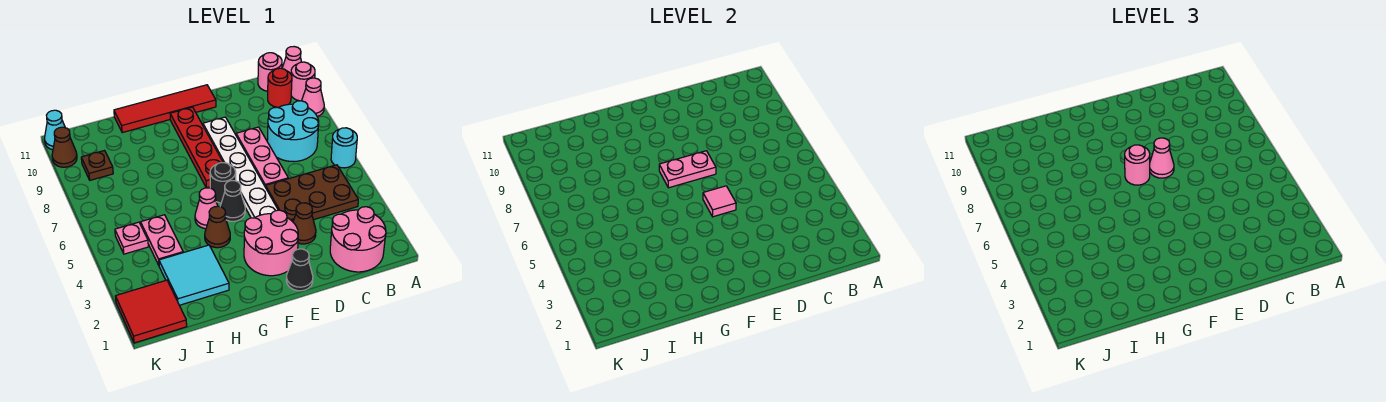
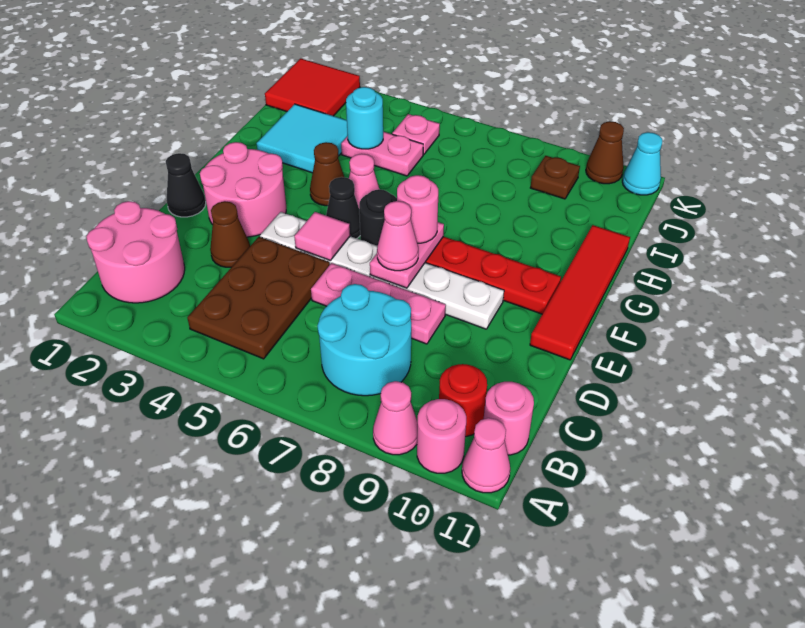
cyan 1x1 round brick [331,128,357,168] -> cyan 1x1 round brick moved to [346,87,383,149]

